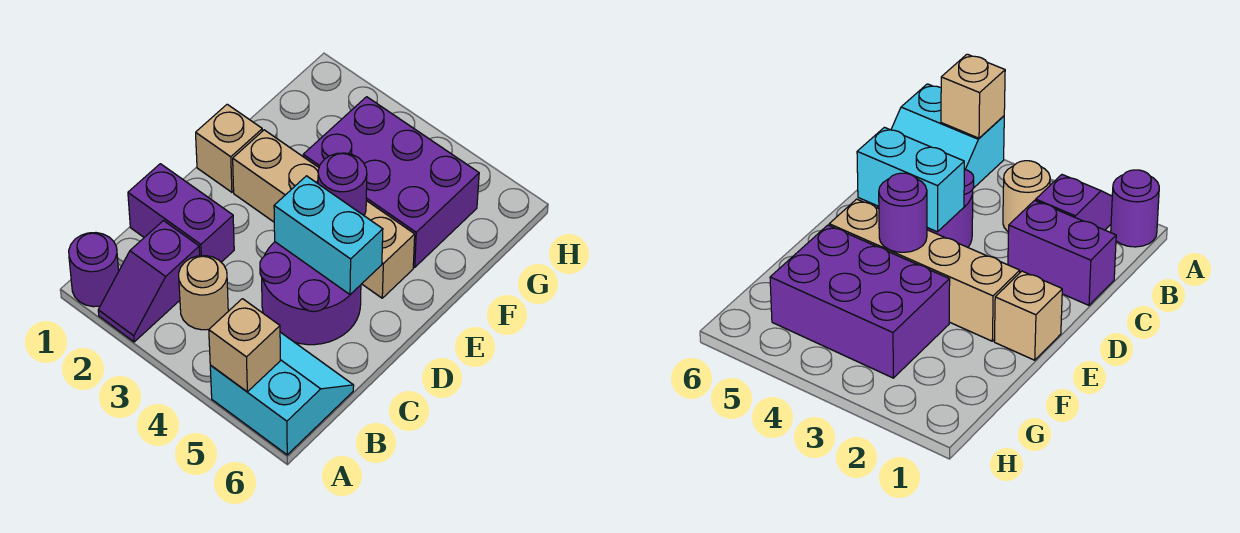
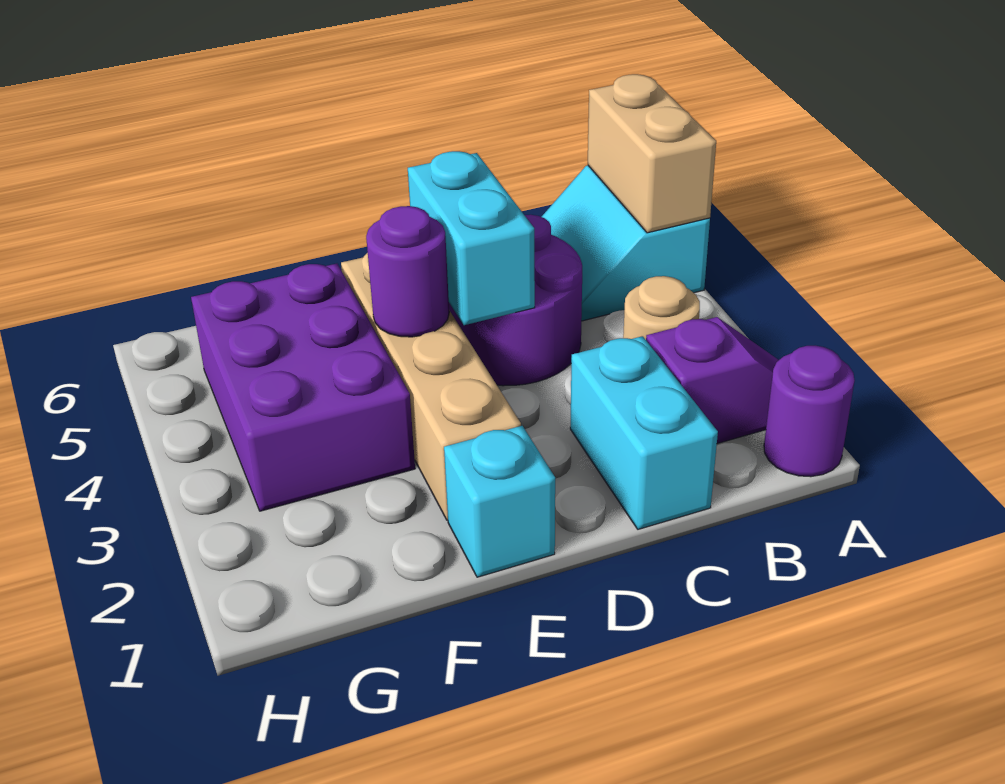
tan 1x1 brick [209,299,280,392] -> tan 1x2 brick [588,74,716,233]
purple 1x2 brick [128,164,234,262] -> cyan 1x2 brick [570,336,718,529]
tan 1x1 brick [196,104,262,192] -> cyan 1x1 brick [444,426,555,577]

